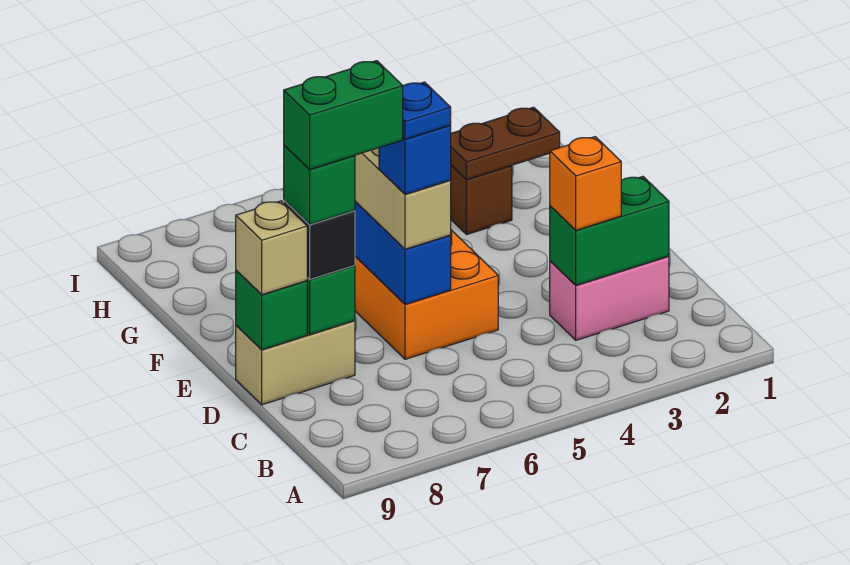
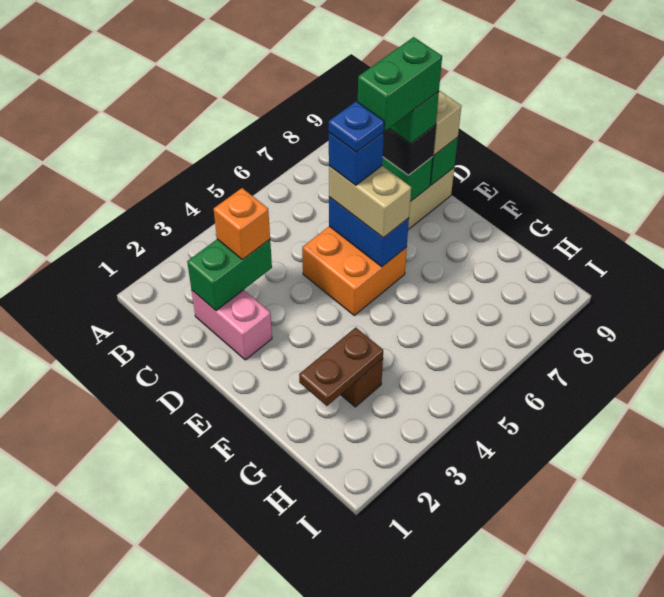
pink 1x2 brick [550,256,669,340] -> pink 1x2 brick turned to [192,290,272,360]

